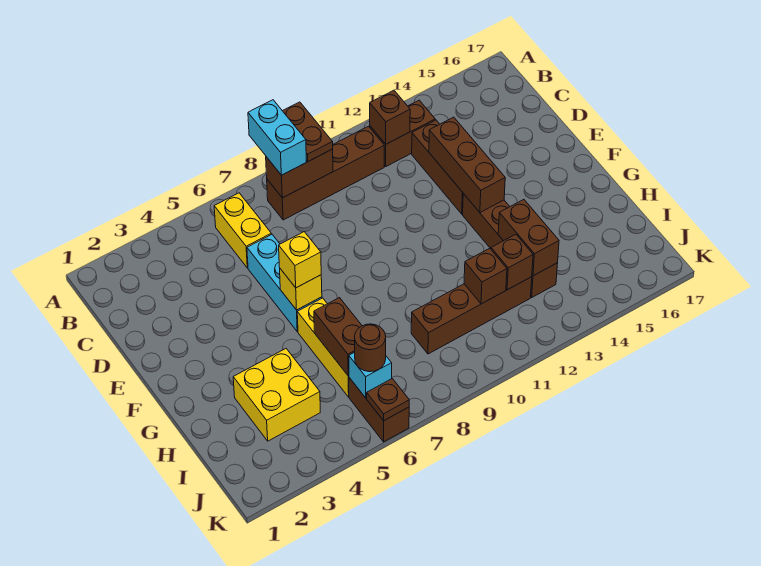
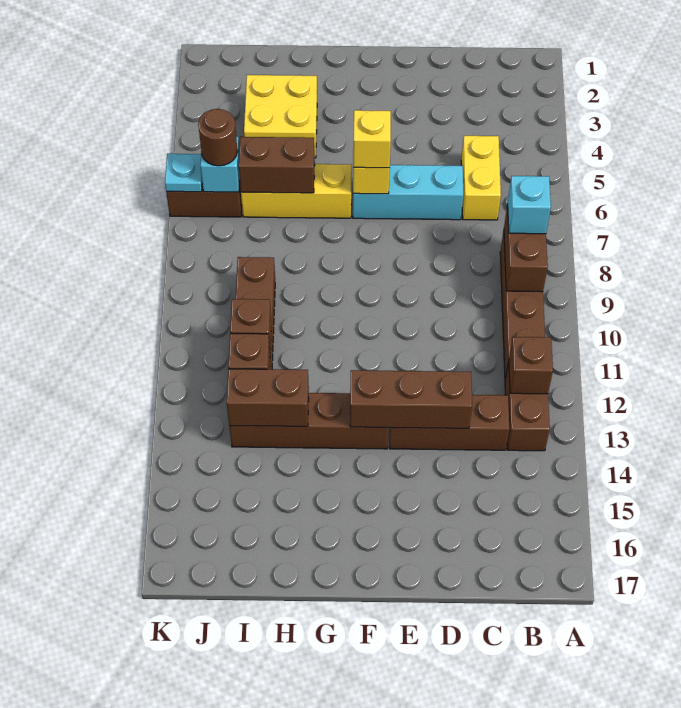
cyan 1x2 brick [248,100,306,175] -> cyan 1x1 brick [508,176,551,234]
brown 1x2 plate [283,102,333,161] -> none
yellow 1x2 brick [214,193,271,268] -> yellow 1x2 brick turned to [461,136,501,220]
brown 1x1 plate [367,379,409,421] -> cyan 1x1 plate [165,154,202,192]

